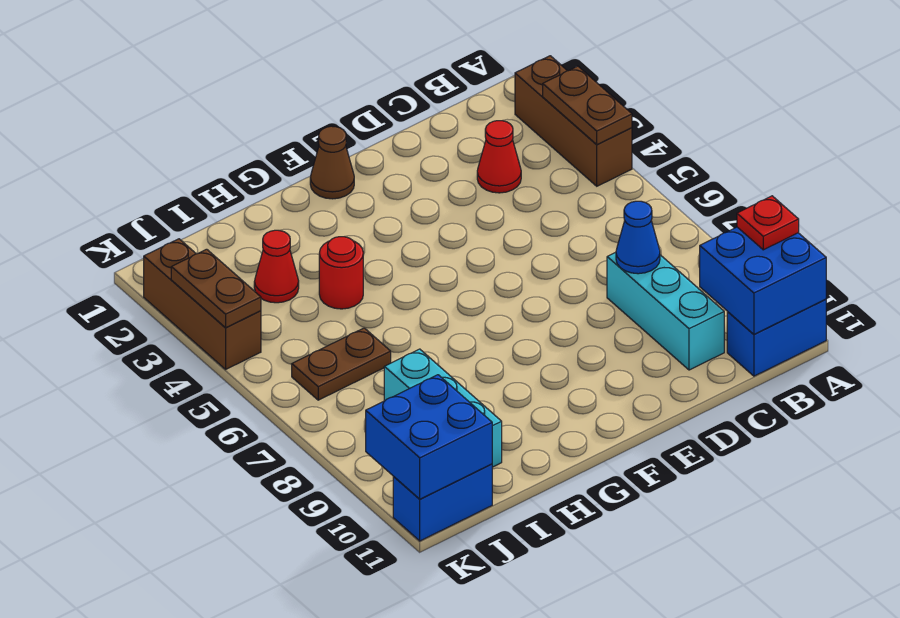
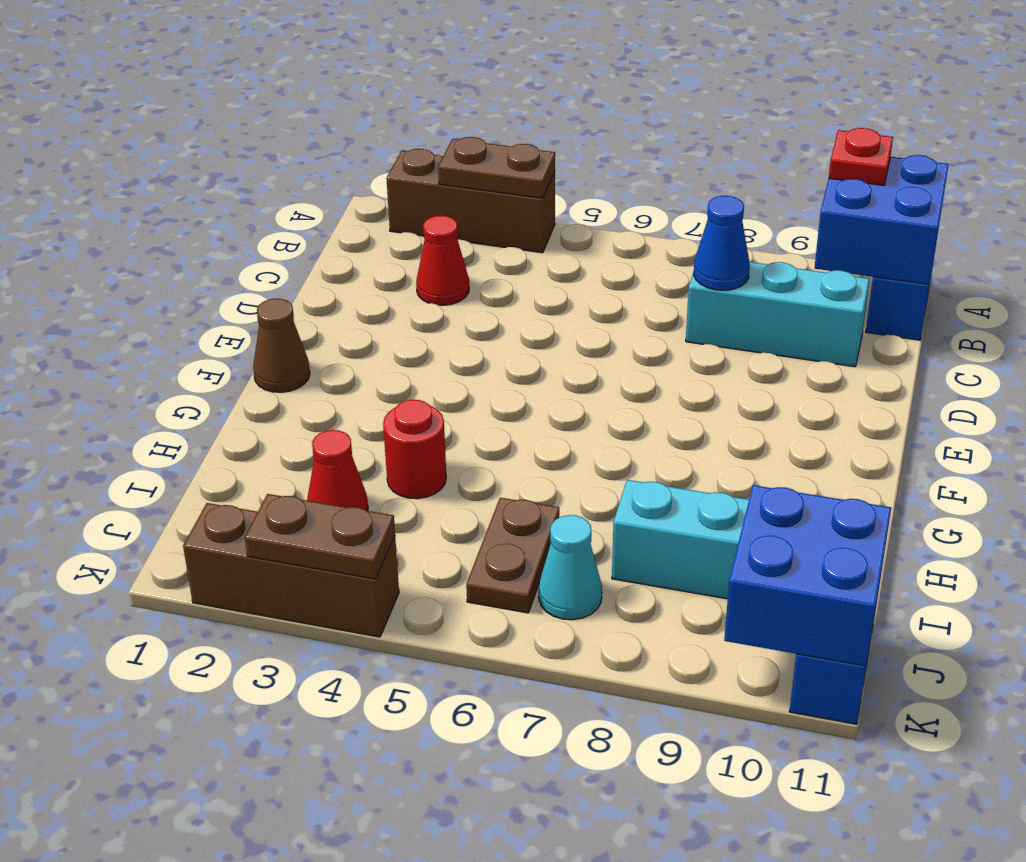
none -> cyan 1x1 cone [539,515,602,620]

